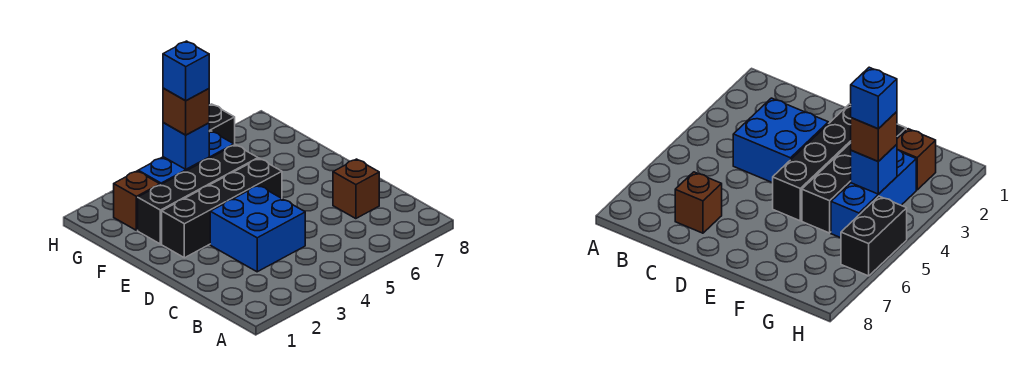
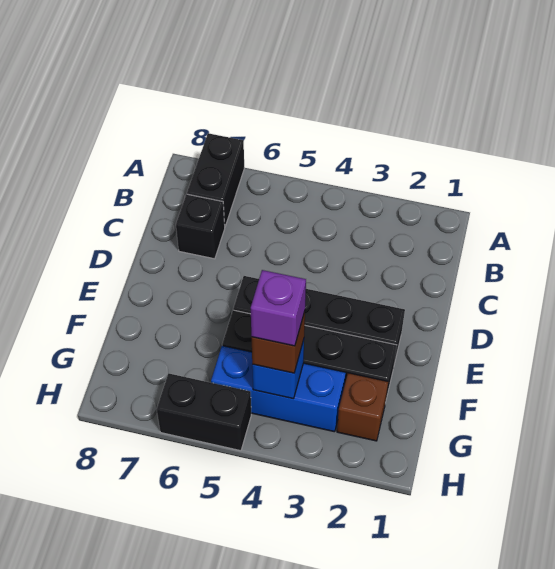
none -> black 1x2 brick [187,133,244,226]
blue 2x2 brick [210,185,305,272] -> none
brown 1x1 brick [333,159,379,219] -> black 1x1 brick [176,194,225,259]
blue 1x1 brick [163,41,209,101] -> purple 1x1 brick [251,270,306,346]

